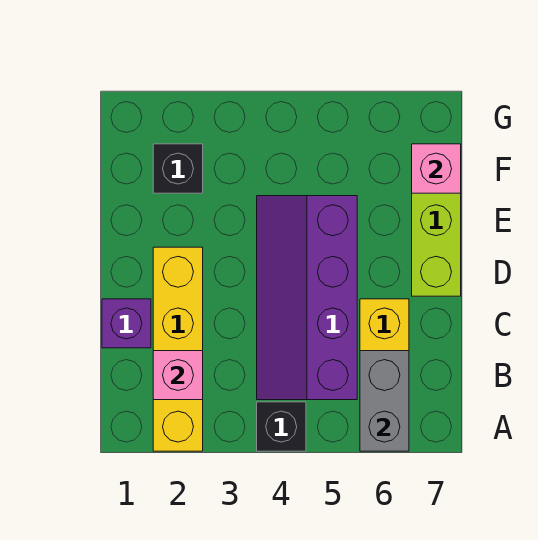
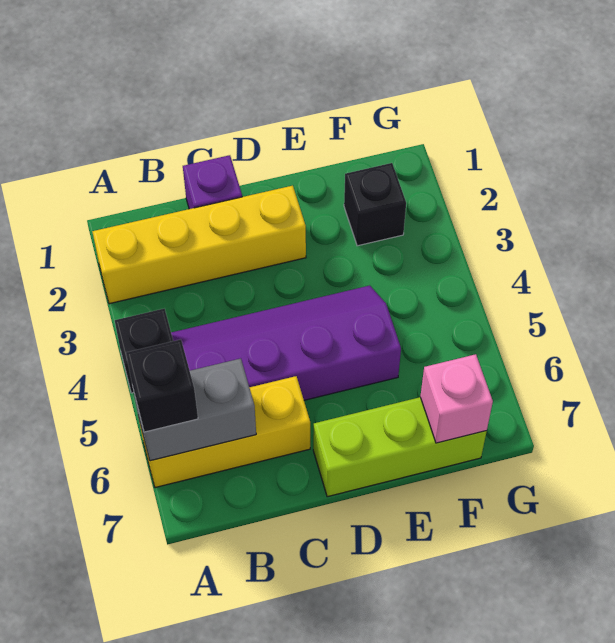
none -> black 1x1 brick [126,340,198,432]
pink 1x1 brick [153,351,203,400] -> none

